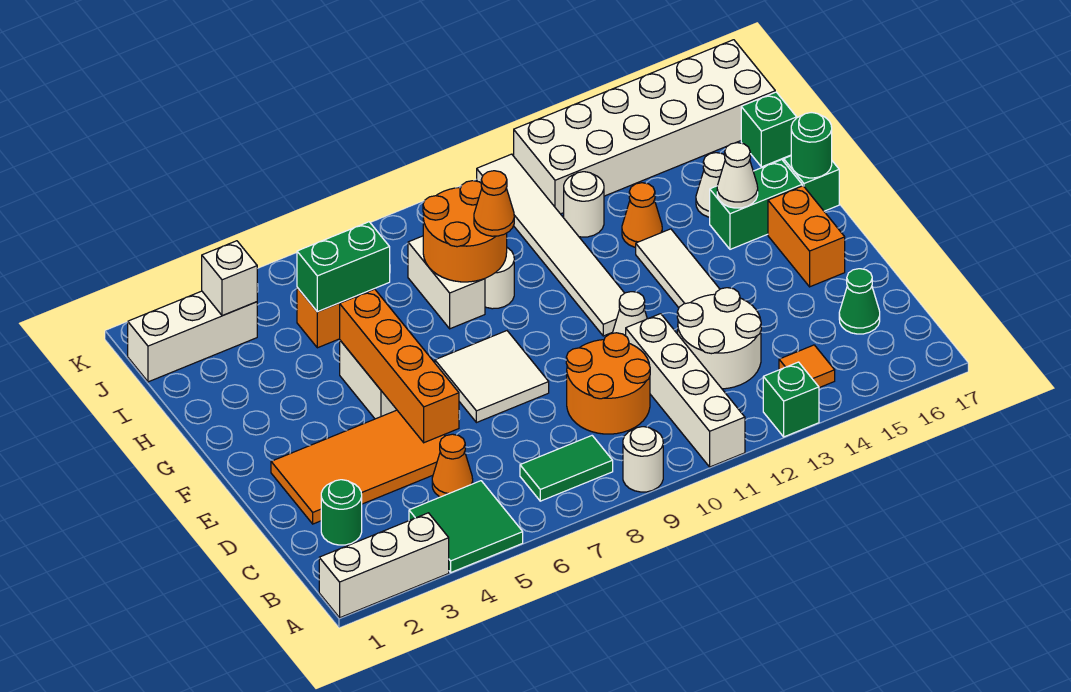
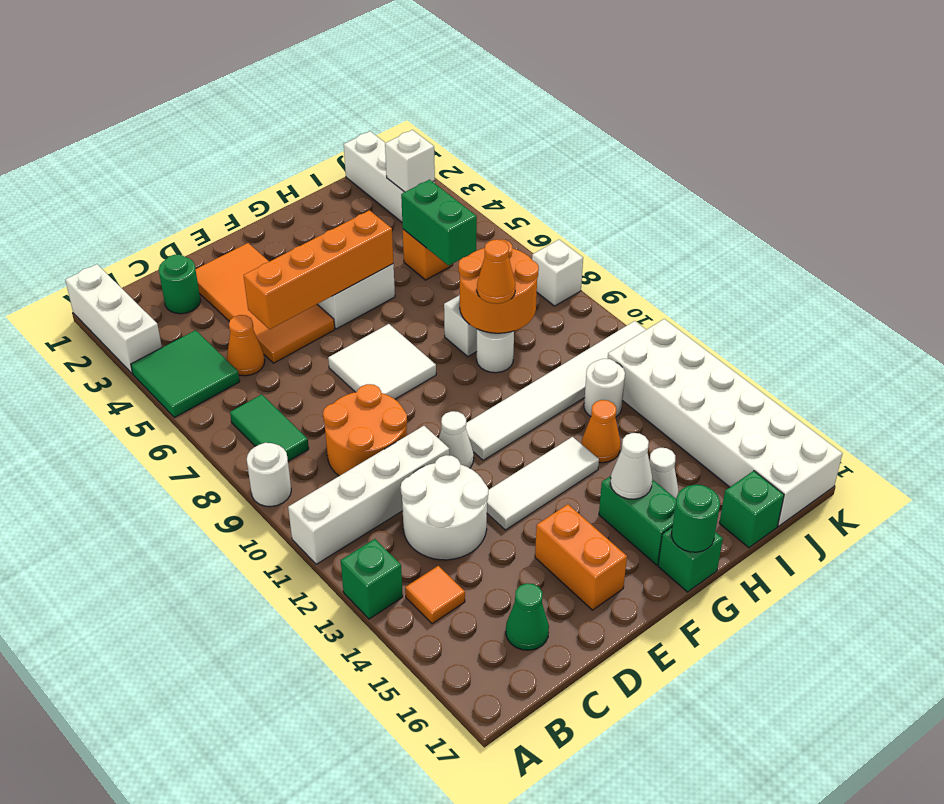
orange 1x2 brick [768,186,845,287] -> orange 1x2 brick turned to [535,504,627,610]
none -> white 1x1 brick [532,240,583,306]

